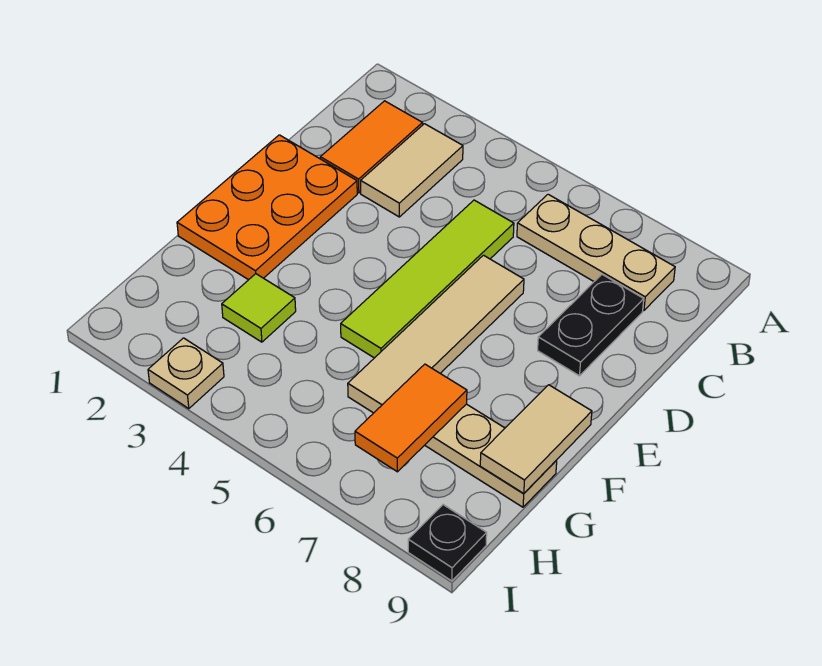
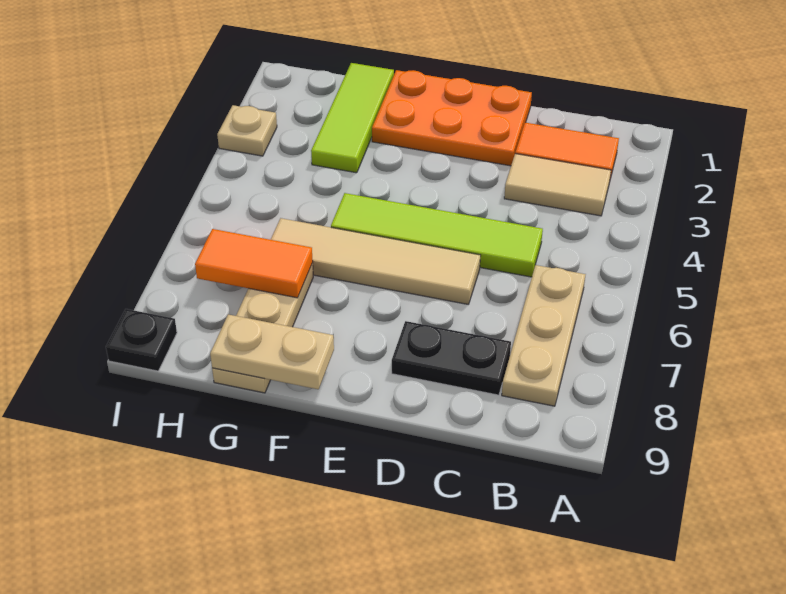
tan 1x2 tile [480,385,592,494] -> tan 1x2 plate [210,314,334,389]
lime 1x1 tile [222,274,296,342] -> lime 1x3 tile [311,63,394,173]

